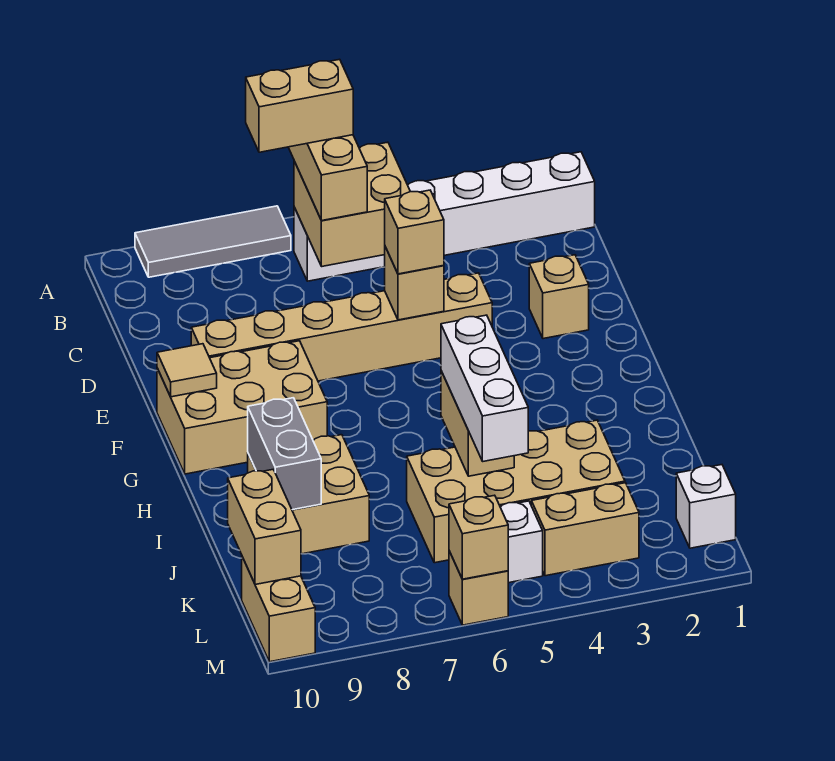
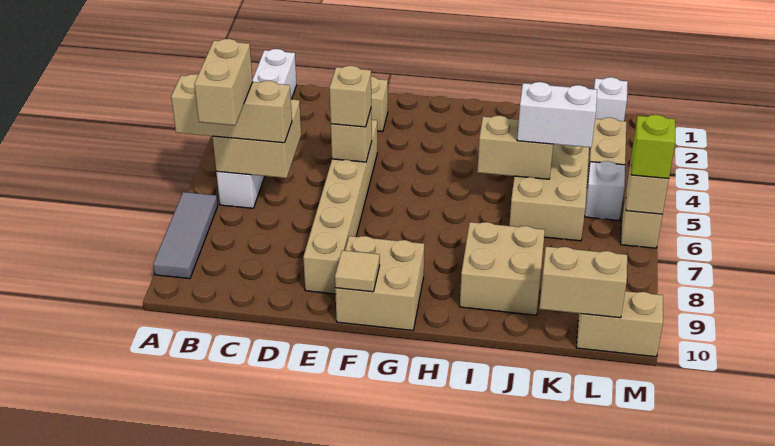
tan 2x3 brick [157,341,327,474] -> tan 2x2 brick [335,236,424,330]
white 1x3 brick [441,315,528,461] -> white 1x2 brick [517,82,597,147]
grey 1x2 brick [248,398,321,510] -> none
none -> lime 1x1 brick [631,115,675,179]

